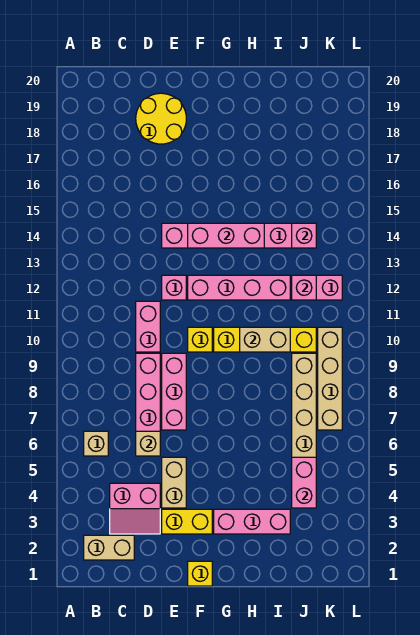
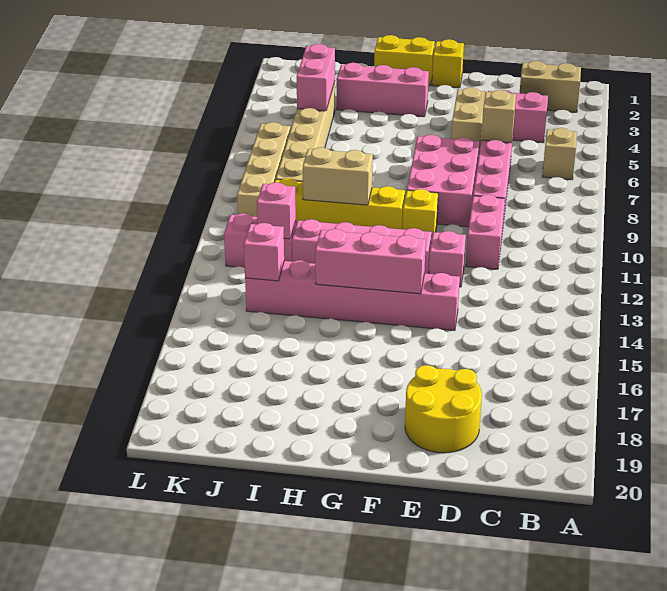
yellow 1x2 brick [162,509,212,534] -> yellow 1x2 brick moved to [374,35,435,85]
pink 1x3 brick [162,353,186,430] -> pink 2x3 brick [407,135,479,227]

